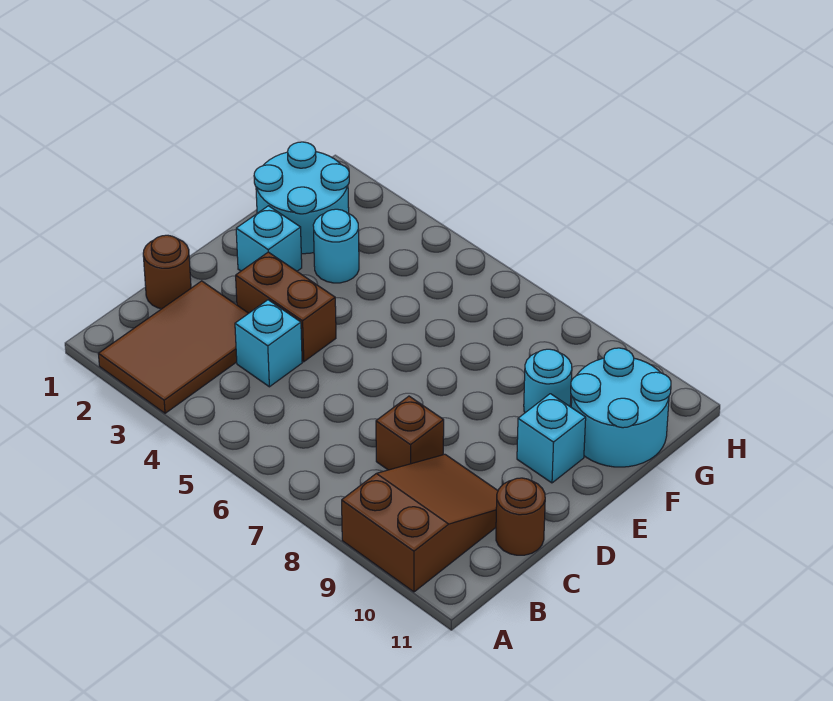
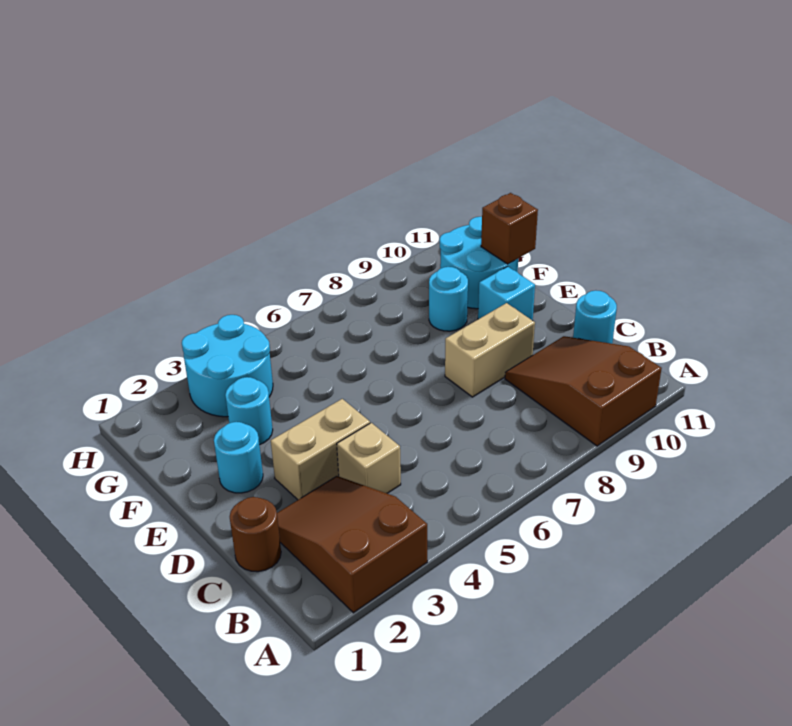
brown 2x3 tile [99,281,249,413] -> brown 2x3 slope [277,476,427,613]
cyan 1x1 brick [235,300,302,387] -> tan 1x1 brick [337,423,401,493]
brown 1x1 brick [376,396,444,470] -> brown 1x1 brick moved to [481,193,538,264]
brown 1x1 round brick [496,478,545,555] -> cyan 1x1 round brick [573,290,617,344]
brown 1x2 brick [236,252,336,362] -> tan 1x2 brick [271,399,370,500]
none -> tan 1x2 brick [445,303,535,397]
cyan 1x1 brick [236,206,302,271] -> cyan 1x1 round brick [214,422,263,493]
cyan 2x2 round brick [254,142,349,254] -> cyan 2x2 round brick moved to [182,315,273,417]

